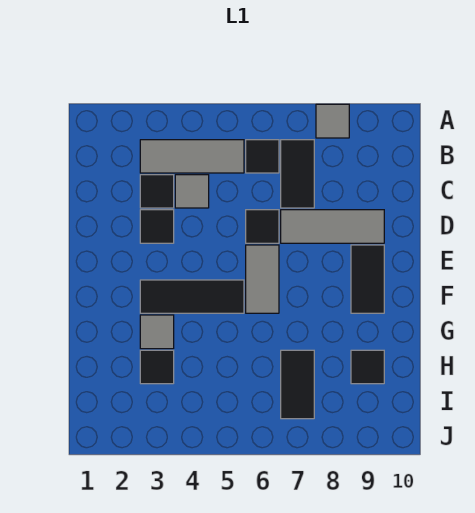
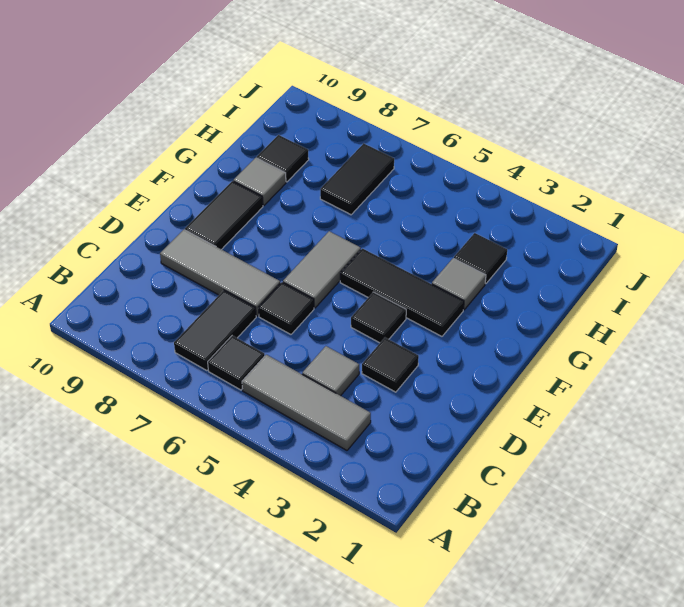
grey 1x1 tile [316,104,349,138] -> grey 1x1 tile moved to [233,158,286,205]
black 1x1 tile [140,175,174,208] -> black 1x1 tile moved to [351,292,406,343]

